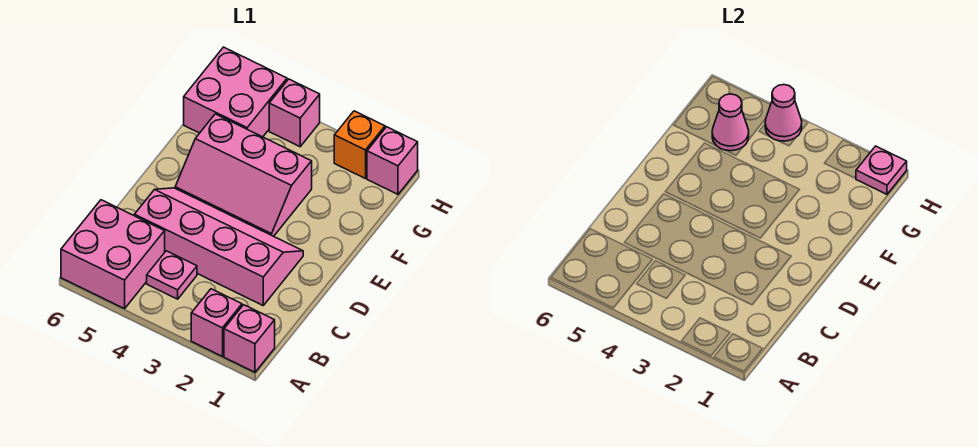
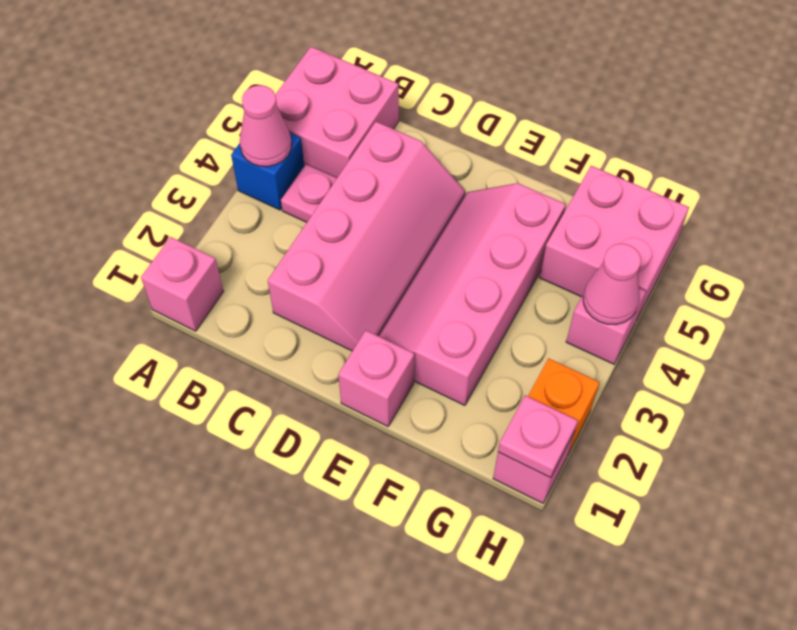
pink 1x1 brick [191,289,242,356] -> pink 1x1 brick moved to [338,331,414,426]
none -> blue 1x1 brick [231,133,304,210]
pink 2x3 slope [175,114,312,236] -> pink 2x4 slope [379,183,566,405]
pink 1x1 cone [712,94,749,151] -> pink 1x1 cone moved to [240,85,292,167]

